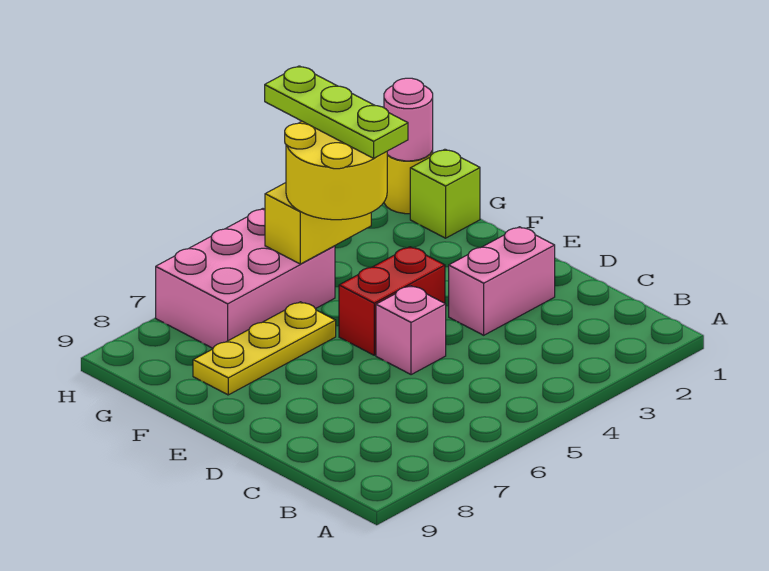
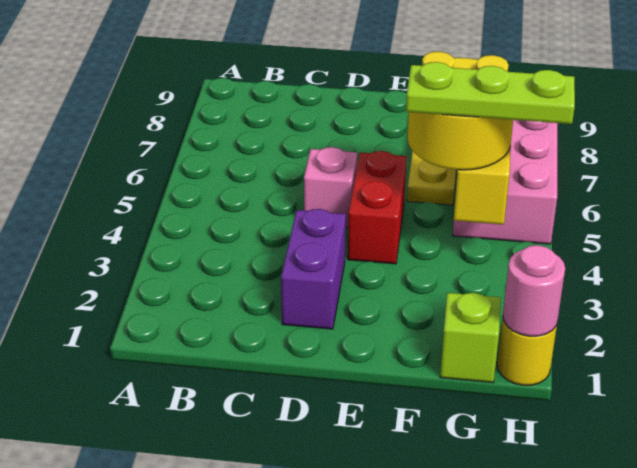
pink 1x2 brick [449,227,555,335] -> purple 1x2 brick [281,209,346,329]

